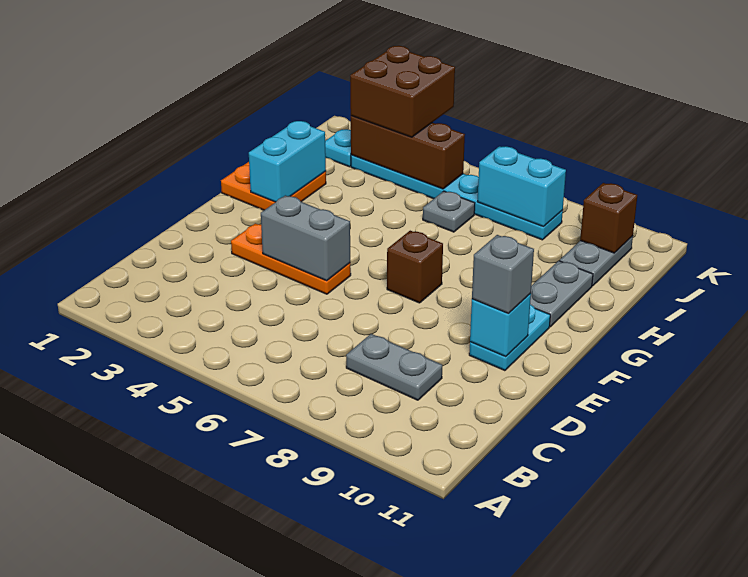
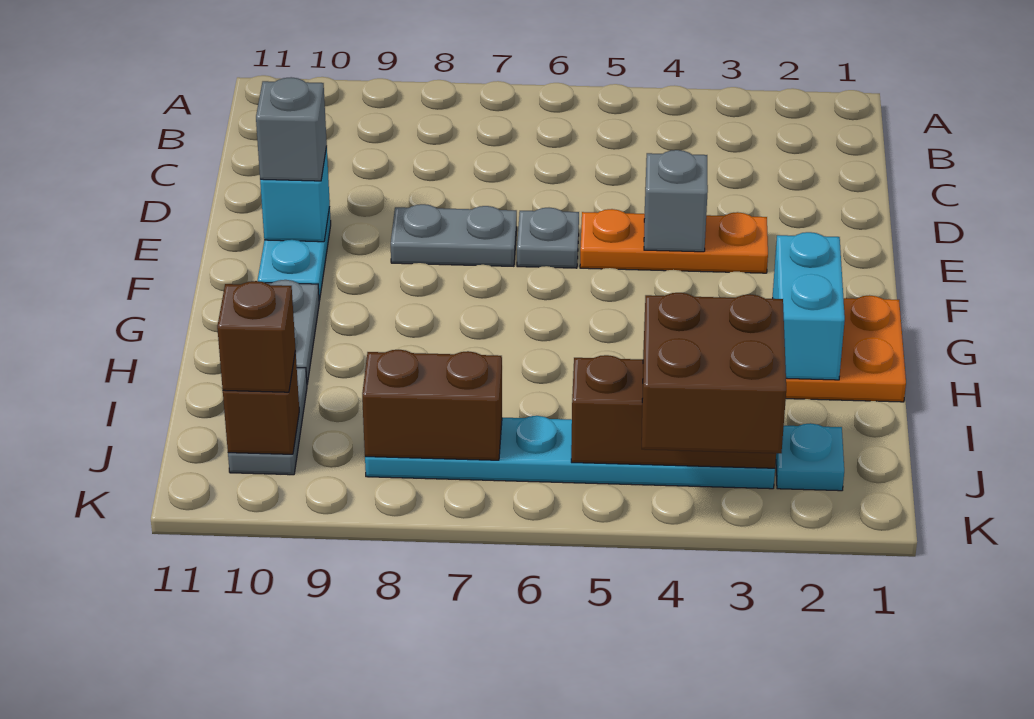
grey 1x2 plate [346,334,442,400] -> grey 1x2 plate moved to [391,204,517,266]
grey 1x2 brick [261,195,350,281] -> grey 1x1 brick [644,150,708,252]
brown 1x1 brick [387,231,443,303] -> brown 1x1 brick moved to [217,281,296,392]
grey 1x1 plate [423,191,475,232] -> grey 1x1 plate moved to [517,208,579,268]
cyan 1x2 brick [478,146,566,227] -> brown 1x2 brick [362,350,502,460]

